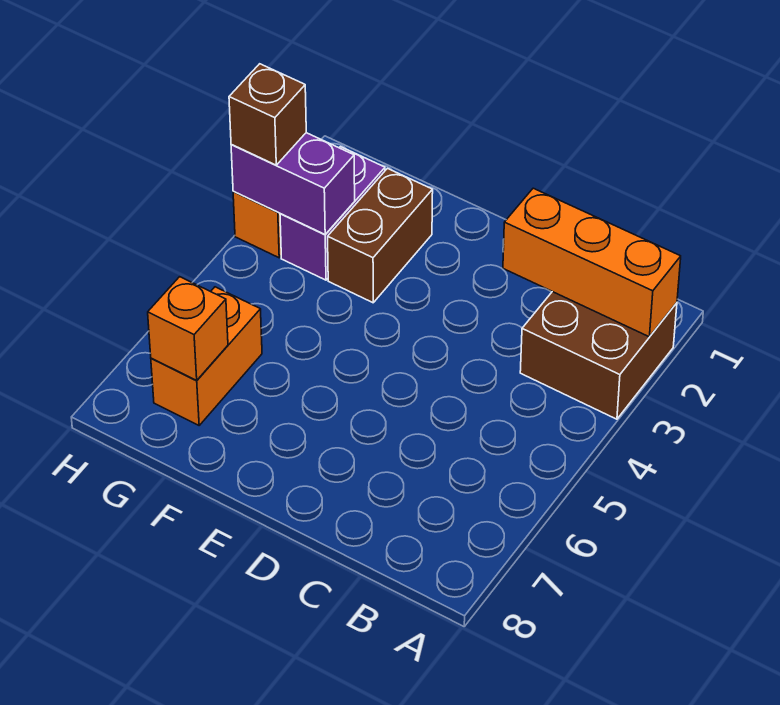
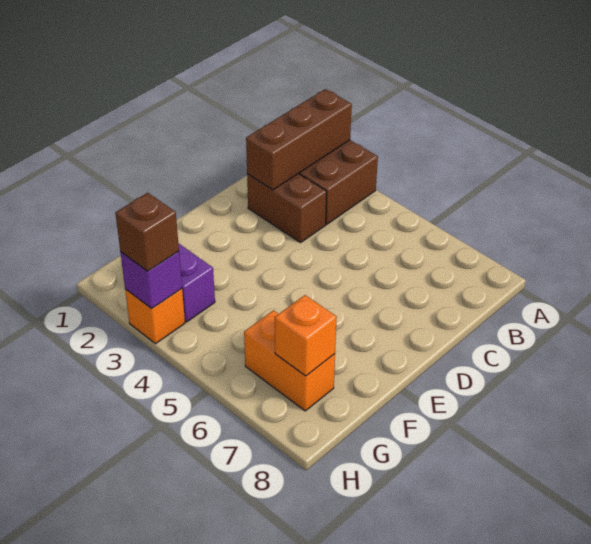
orange 1x3 brick [503,188,681,337] -> brown 1x3 brick [246,89,352,190]
brown 1x2 brick [328,169,433,303] -> brown 1x2 brick moved to [247,174,327,243]
purple 1x2 brick [231,133,355,235] -> purple 1x1 brick [120,251,182,309]

